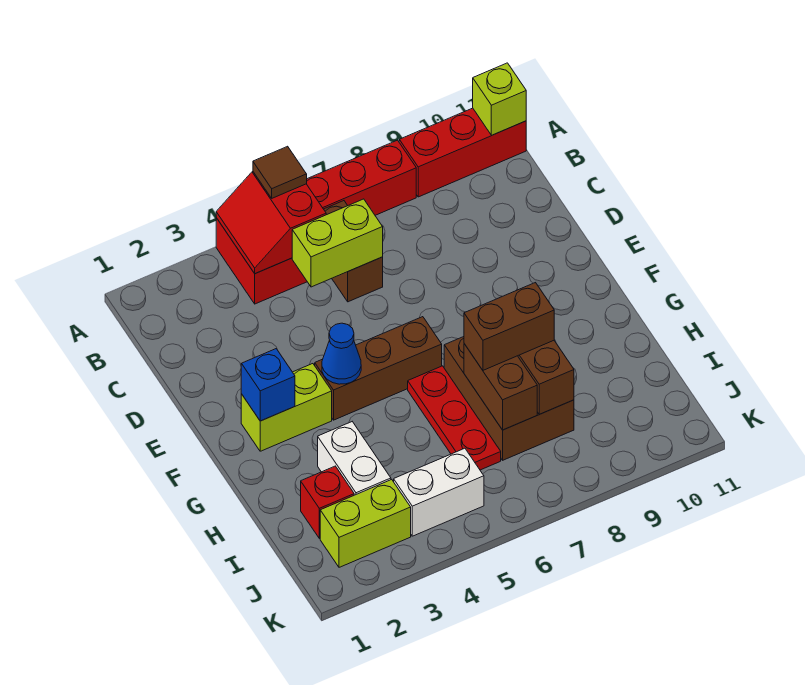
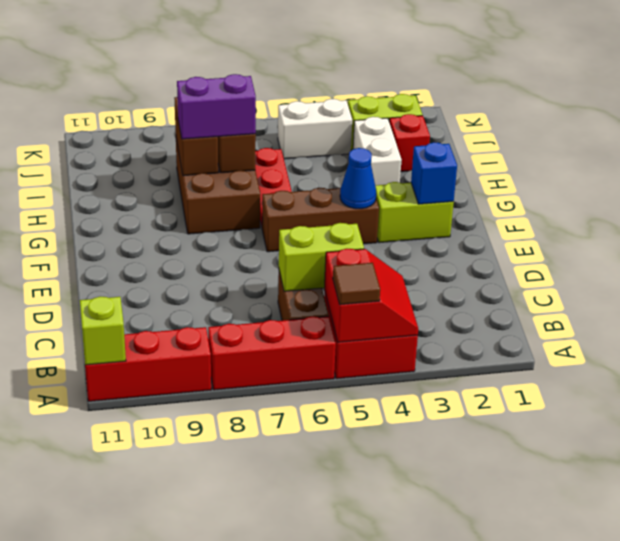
brown 1x2 brick [464,283,554,370] -> purple 1x2 brick [177,74,256,139]

